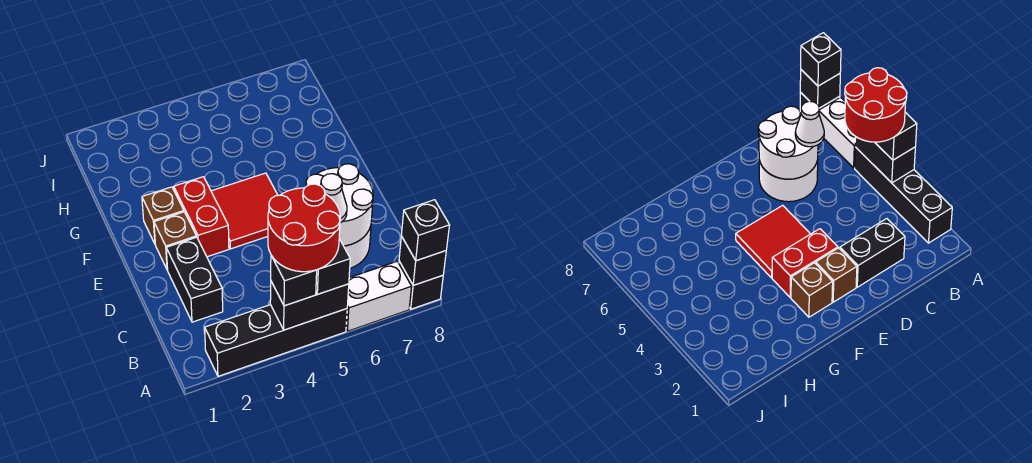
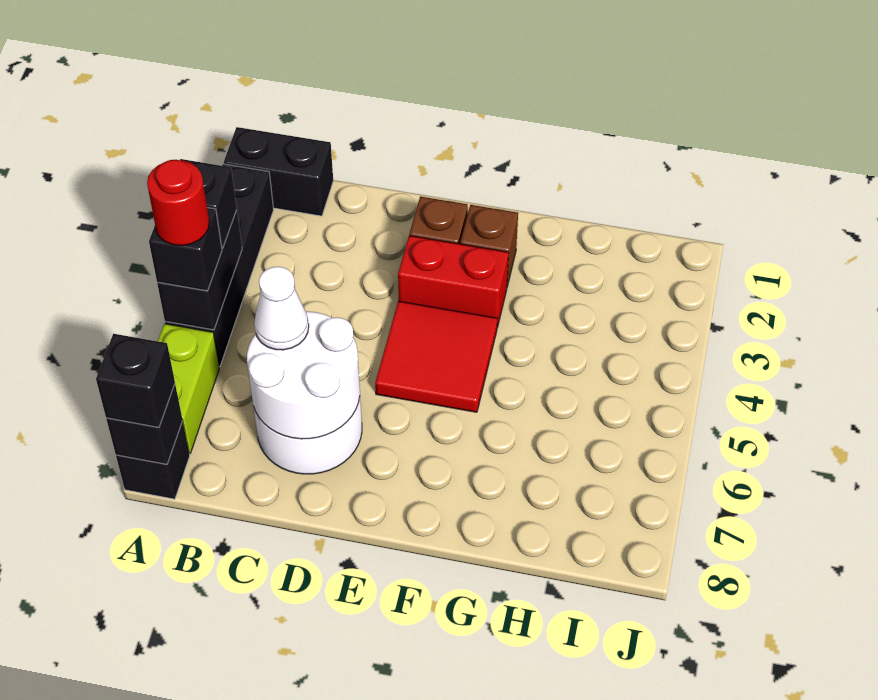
red 2x2 round brick [268,184,340,272] -> red 1x1 round brick [147,160,209,246]
white 1x2 brick [346,261,412,331] -> lime 1x2 brick [158,324,219,453]
black 1x2 brick [166,237,223,322] -> black 1x2 brick moved to [224,127,333,216]

